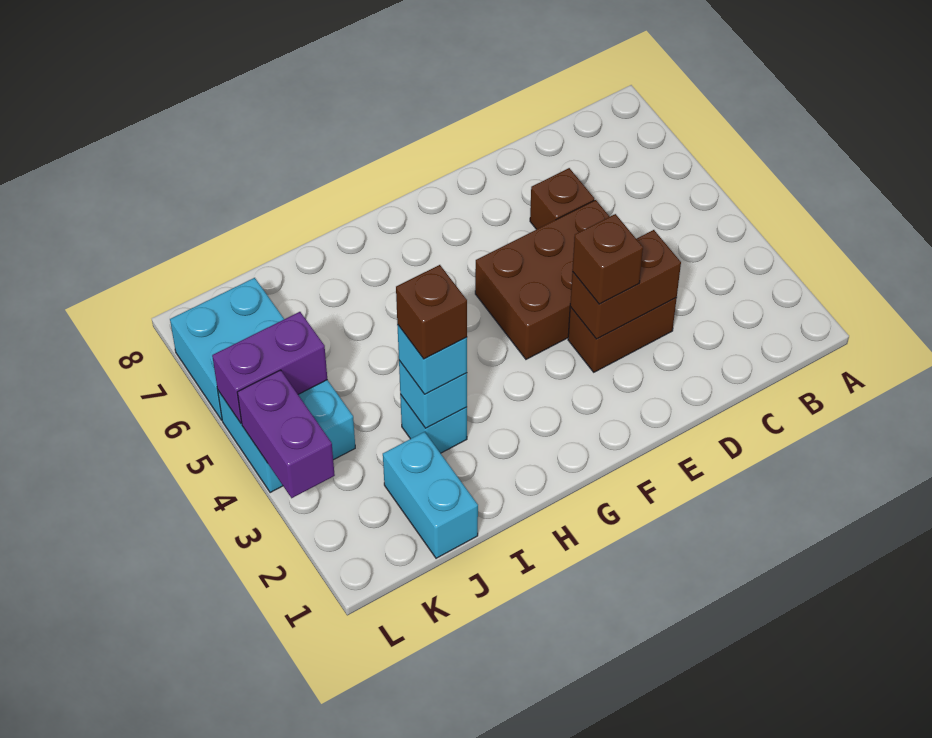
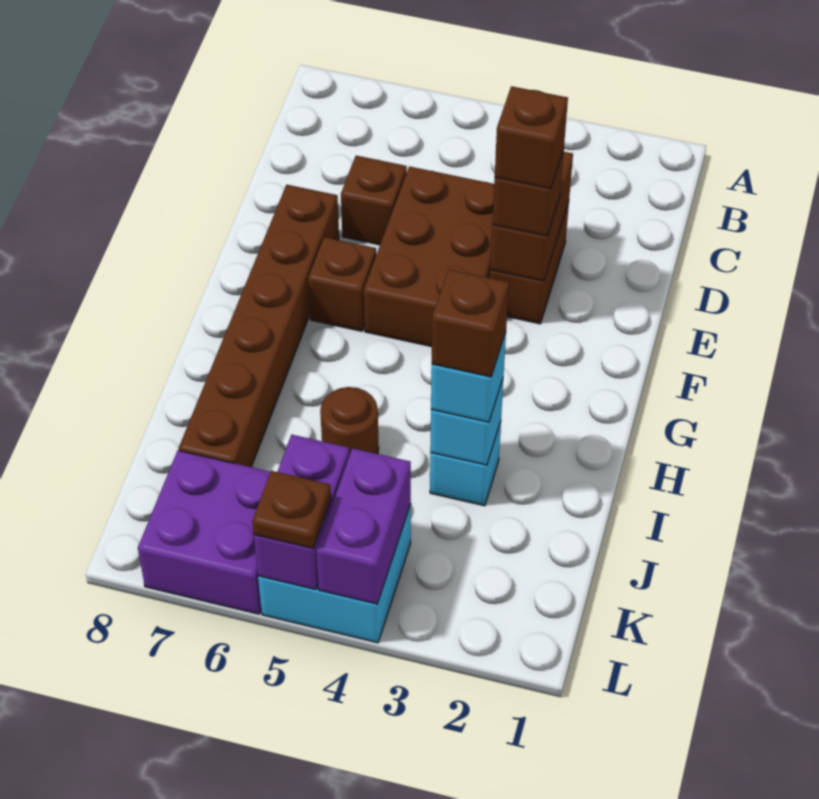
none -> brown 1x1 brick [495,86,568,189]
none -> brown 1x6 brick [179,185,339,467]
none -> brown 1x1 brick [308,237,376,331]
none -> brown 1x1 round brick [320,387,379,454]
cyan 1x2 brick [383,432,478,558] -> none
cyan 2x2 brick [170,278,284,420] -> purple 2x2 brick [138,450,270,614]
purple 1x2 brick [237,370,335,498] -> purple 1x2 brick turned to [316,448,411,604]
none -> brown 1x1 plate [252,471,331,548]

